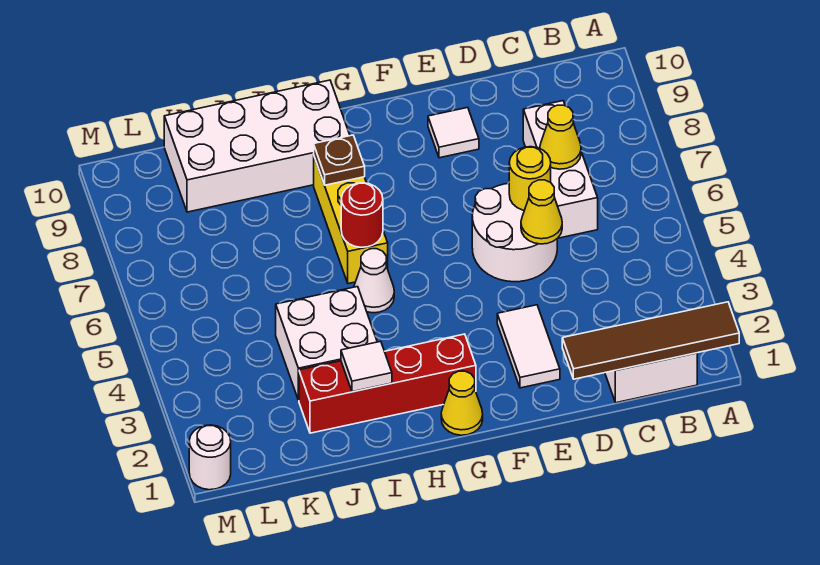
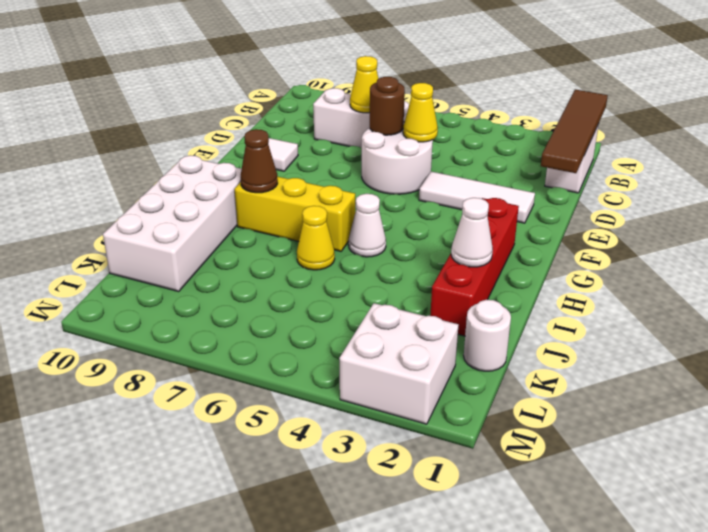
yellow 1x1 round brick [509,147,551,210] -> brown 1x1 round brick [370,77,405,135]
white 1x2 tile [497,305,560,388] -> white 1x3 tile [419,172,535,223]
yellow 1x1 cone [441,371,483,435] -> yellow 1x1 cone moved to [297,206,335,270]
red 1x1 round brick [341,183,383,247] -> none
brown 1x1 plate [314,135,365,185] -> brown 1x1 cone [241,129,278,193]
white 1x1 tile [341,341,392,392] -> white 1x1 cone [451,198,493,267]
white 2x2 brick [276,287,377,400] -> white 2x2 brick moved to [339,303,459,424]
white 1x1 round brick [189,425,231,490] -> white 1x1 round brick moved to [464,300,511,371]

